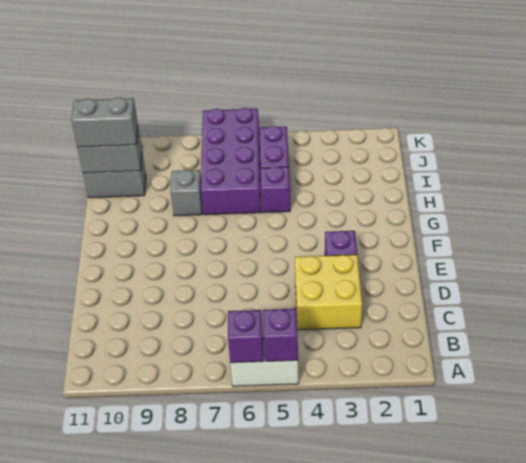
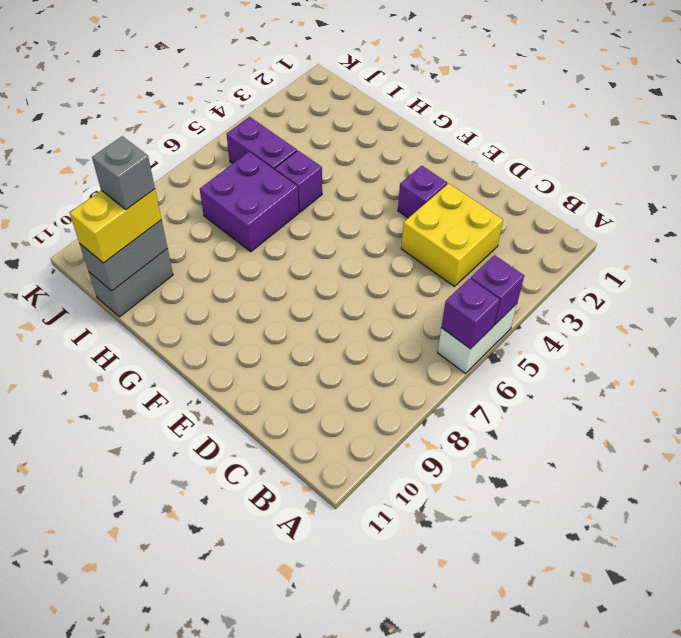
purple 2x4 brick [201,108,261,215] -> purple 2x2 brick [200,152,299,252]
grey 1x1 brick [171,170,202,216] -> grey 1x1 brick moved to [92,136,155,210]
grey 1x2 brick [71,98,138,147] -> yellow 1x2 brick [70,189,162,263]

